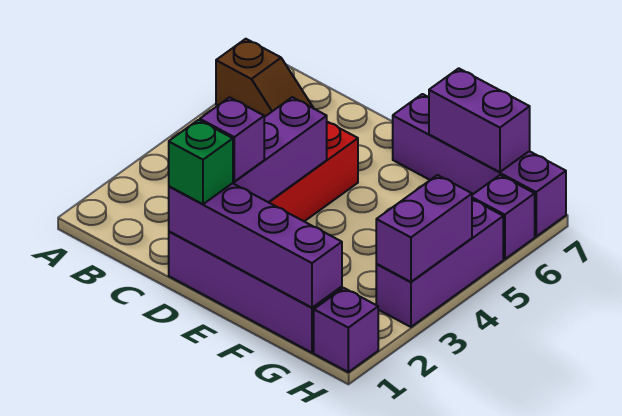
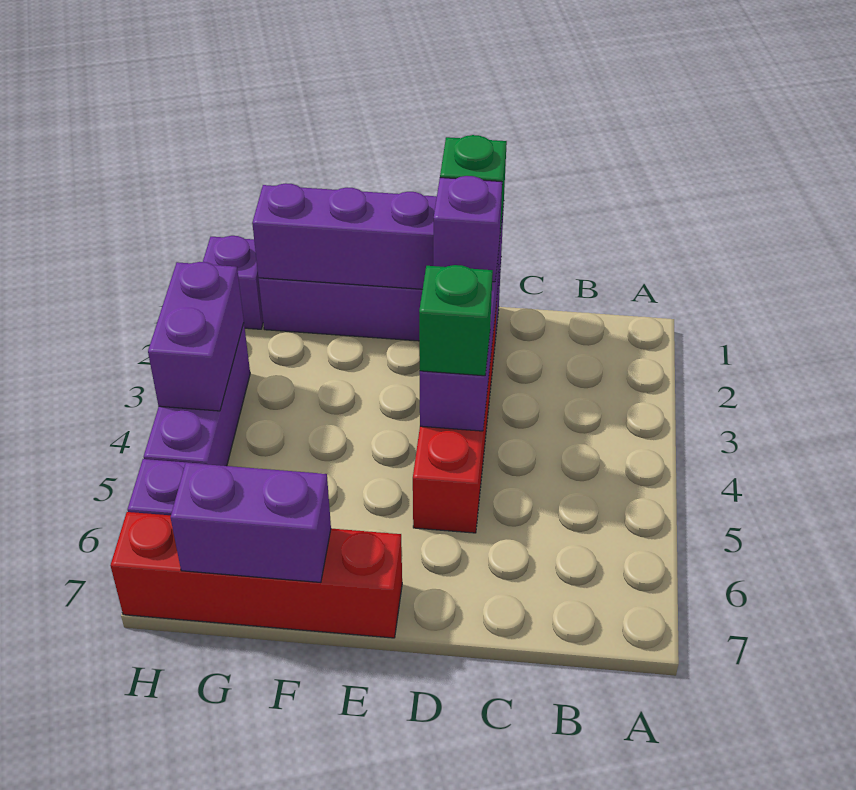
brown 1x2 slope [216,39,314,117] -> none
none -> green 1x1 brick [419,265,493,376]
purple 1x4 brick [393,94,566,237] -> red 1x4 brick [110,512,402,638]

